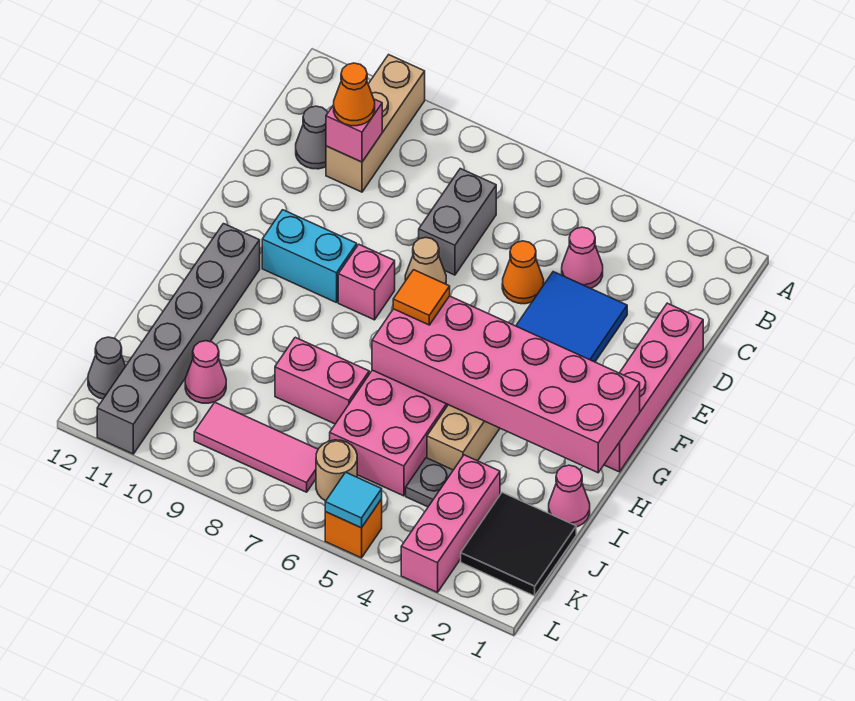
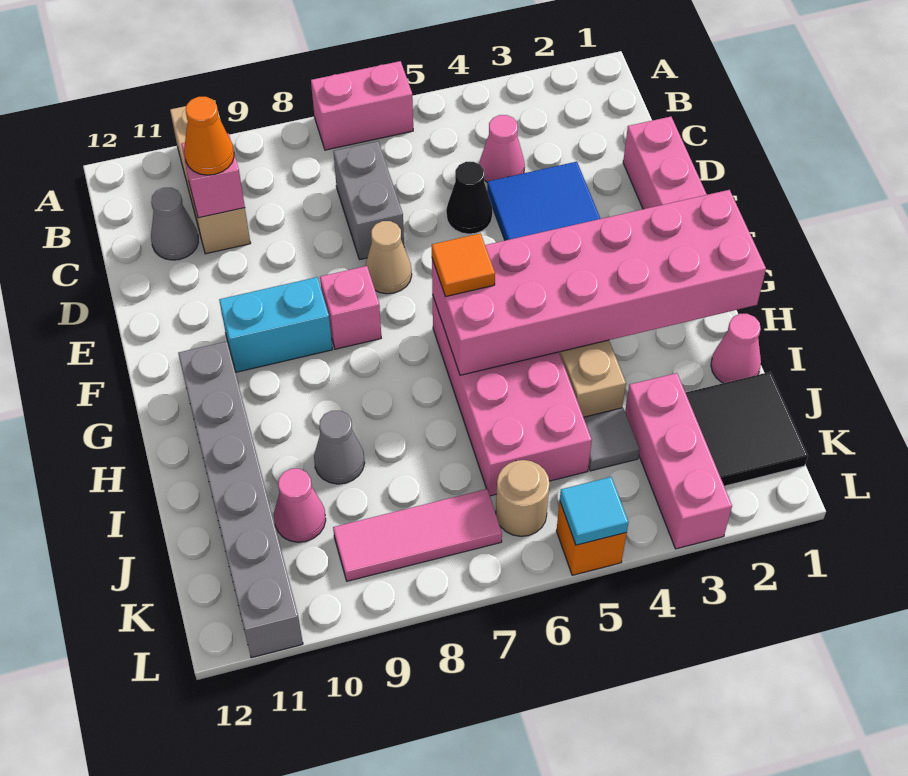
orange 1x1 cone [502,241,544,304] -> black 1x1 cone [446,162,492,234]
pink 1x2 brick [275,337,369,424] -> pink 1x2 brick moved to [311,61,413,150]
grey 1x1 plate [406,458,453,507] -> grey 1x1 tile [584,408,639,471]
grey 1x1 cone [88,337,126,399] -> grey 1x1 cone moved to [314,411,365,484]

